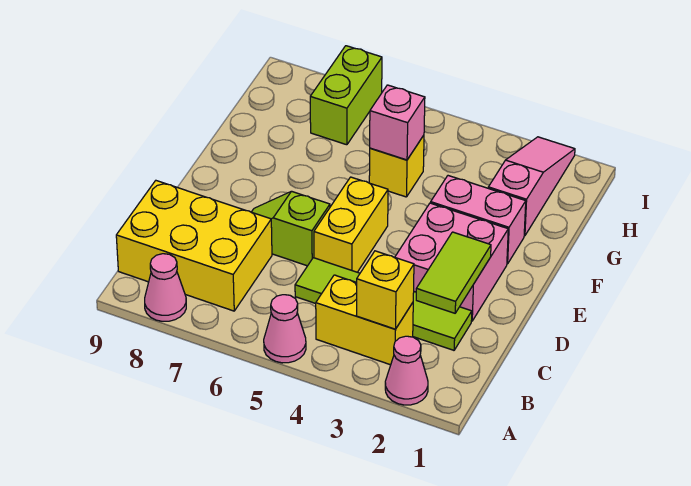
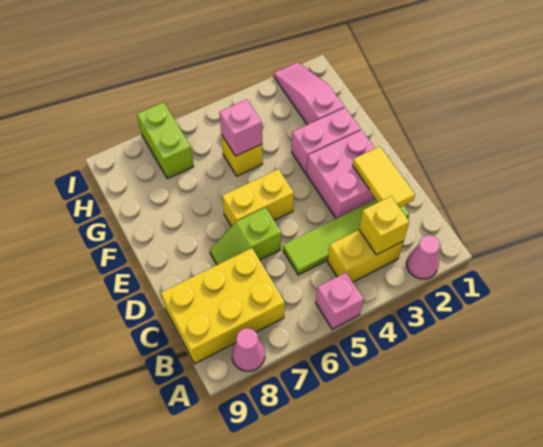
pink 1x1 cone [264,295,306,363] -> pink 1x1 brick [316,273,364,329]
lime 1x2 tile [416,232,491,313] -> yellow 1x2 tile [353,146,415,208]
yellow 1x2 brick [314,177,388,272] -> yellow 1x2 brick turned to [222,169,294,227]

